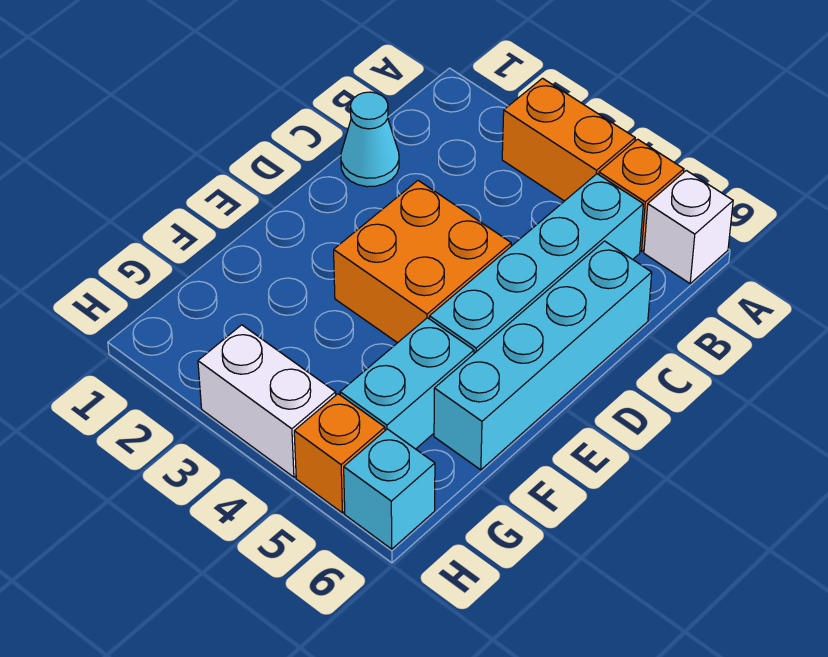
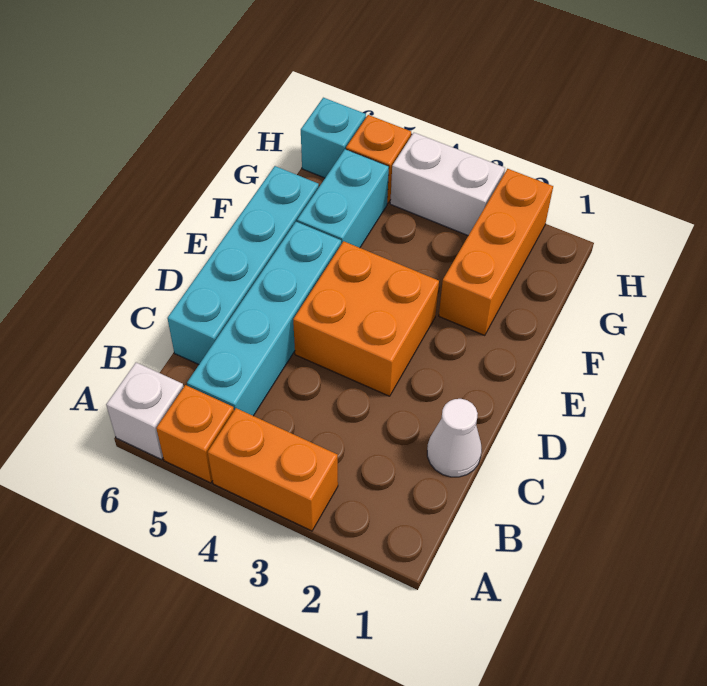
cyan 1x1 cone [341,92,399,187] -> white 1x1 cone [427,399,482,477]
none -> orange 1x3 brick [439,169,553,336]

